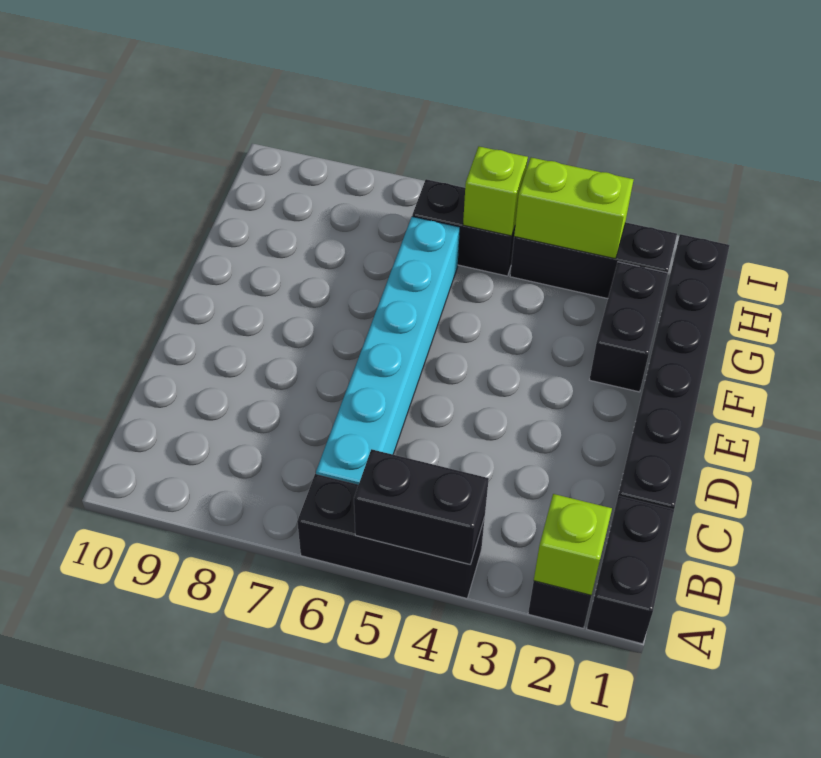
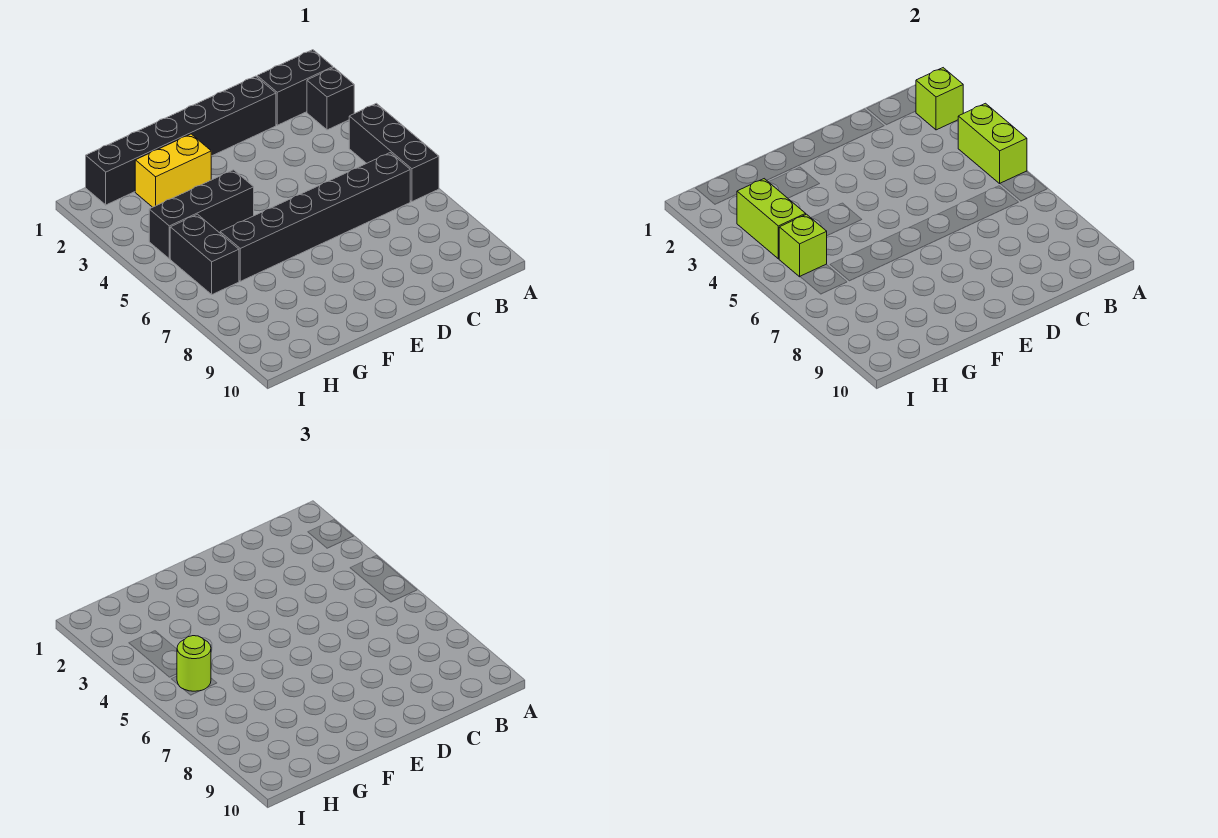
black 1x2 brick [354,449,489,565] -> lime 1x2 brick [958,103,1027,183]
cyan 1x6 brick [316,217,460,485] -> black 1x6 brick [220,153,410,281]
black 1x2 brick [590,262,668,392] -> yellow 1x2 brick [135,134,211,207]
black 1x3 brick [510,222,677,299] -> black 1x3 brick turned to [149,170,254,259]
none -> lime 1x1 round brick [177,636,211,691]

